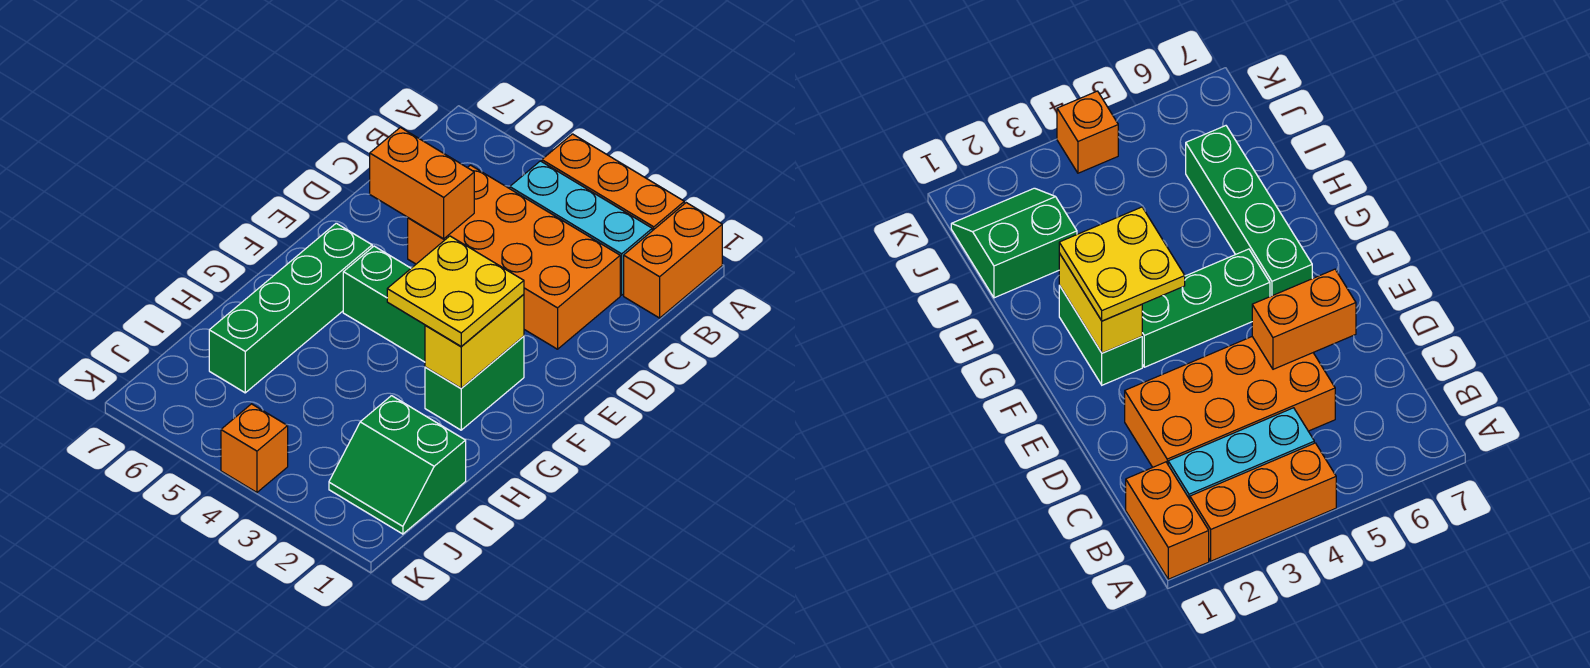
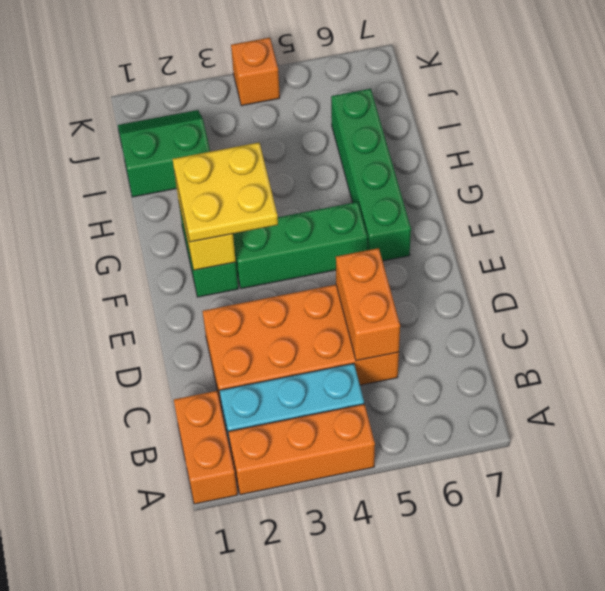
orange 1x2 brick [370,127,474,239] -> orange 1x2 brick turned to [336,248,400,361]

